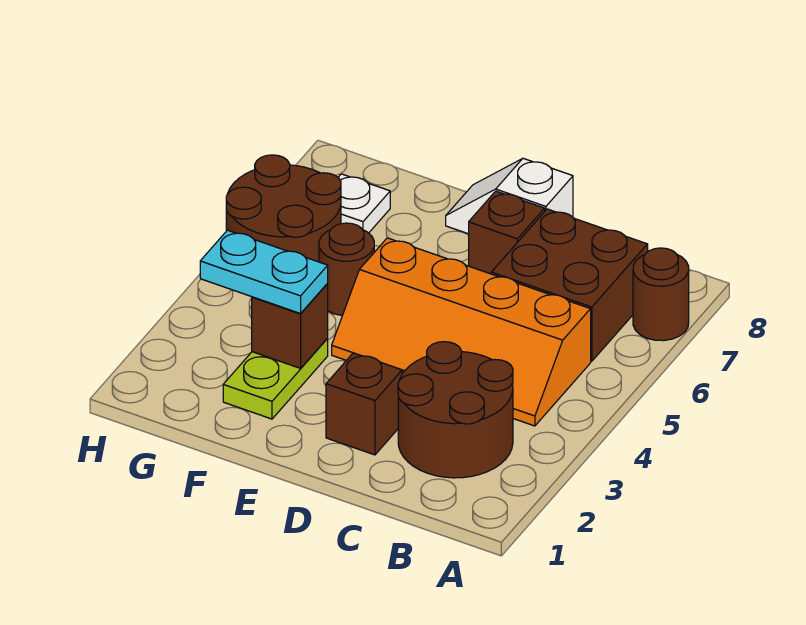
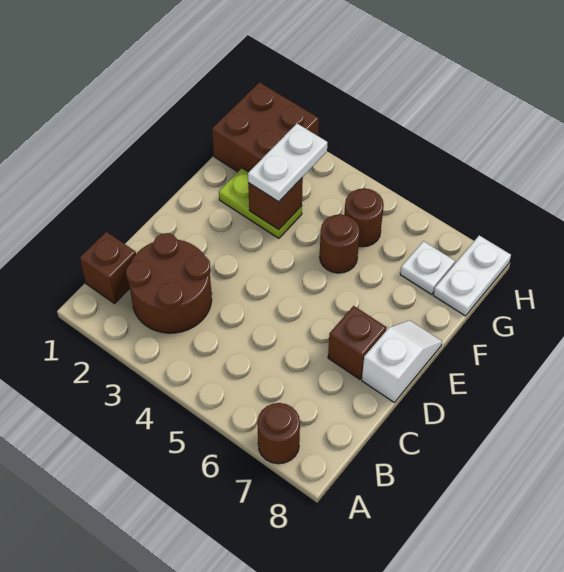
orange 2x4 slope [332,238,591,426] -> none
brown 2x2 brick [491,209,648,361] -> brown 2x2 brick moved to [212,82,319,172]
brown 1x1 brick [326,353,402,455] -> brown 1x1 brick moved to [80,232,136,304]
cyan 1x2 plate [200,230,328,314] -> white 1x2 plate [248,124,327,202]
brown 2x2 round brick [226,155,341,262] -> brown 1x1 round brick [344,188,384,247]
none -> white 1x2 plate [433,235,511,316]

